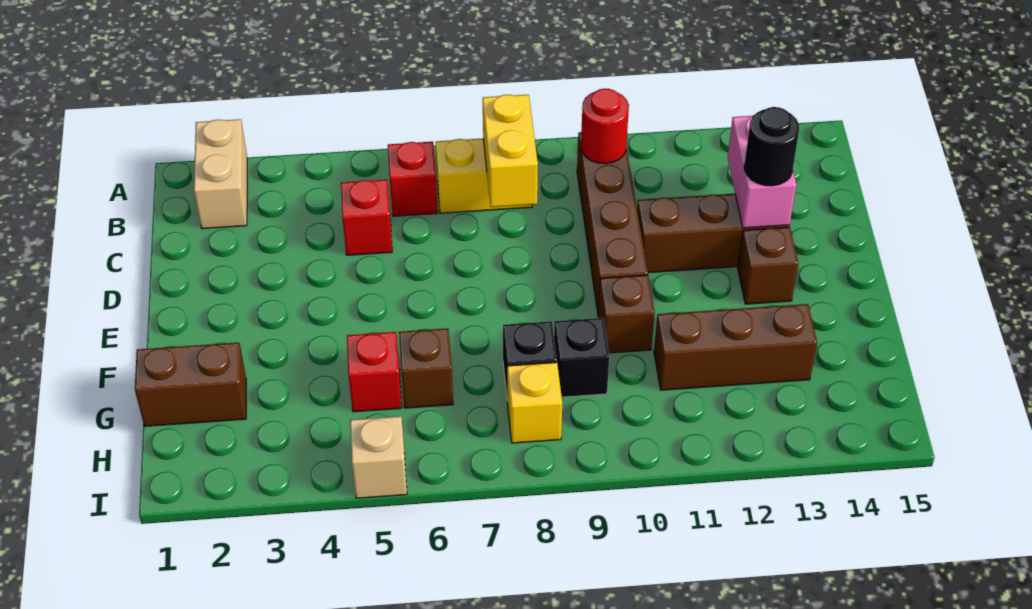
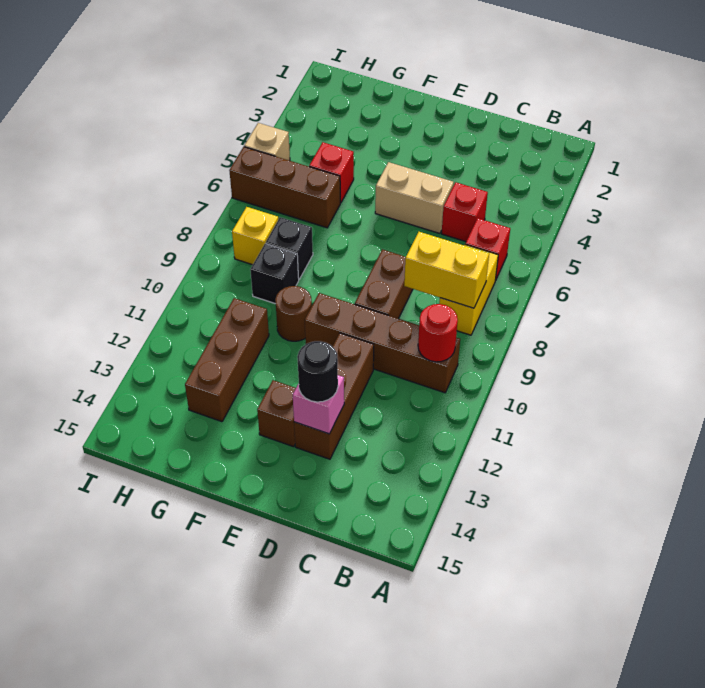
tan 1x2 brick [194,119,247,229] -> tan 1x2 brick moved to [375,162,454,233]
pink 1x2 brick [728,115,796,228] -> pink 1x1 brick [293,375,344,434]
brown 1x1 brick [598,275,655,353] -> brown 1x1 round brick [275,286,312,341]
brown 1x2 brick [135,343,246,426] -> brown 1x2 brick moved to [355,249,413,319]
brown 1x1 brick [399,328,453,408] -> brown 1x3 brick [229,147,340,228]

